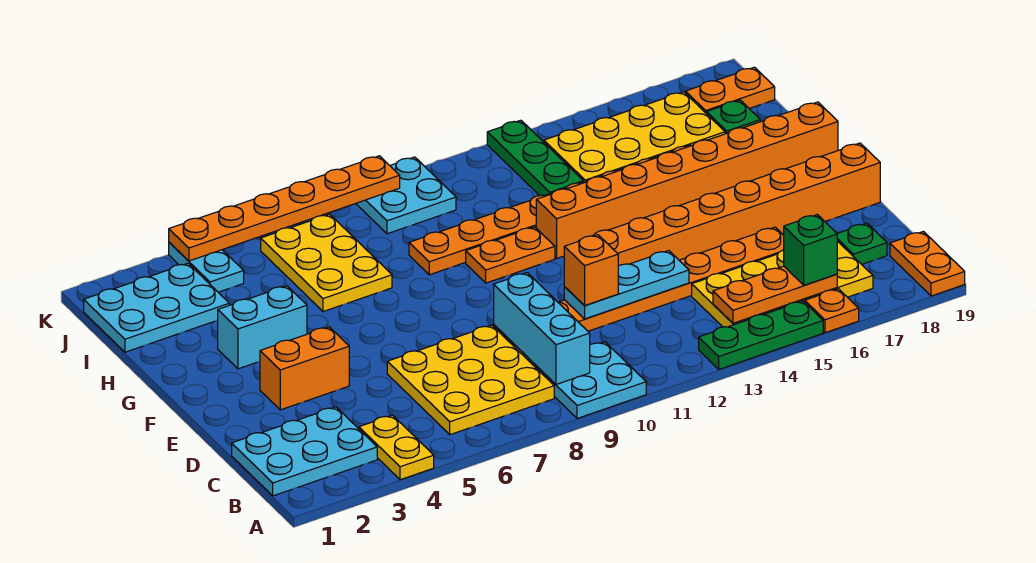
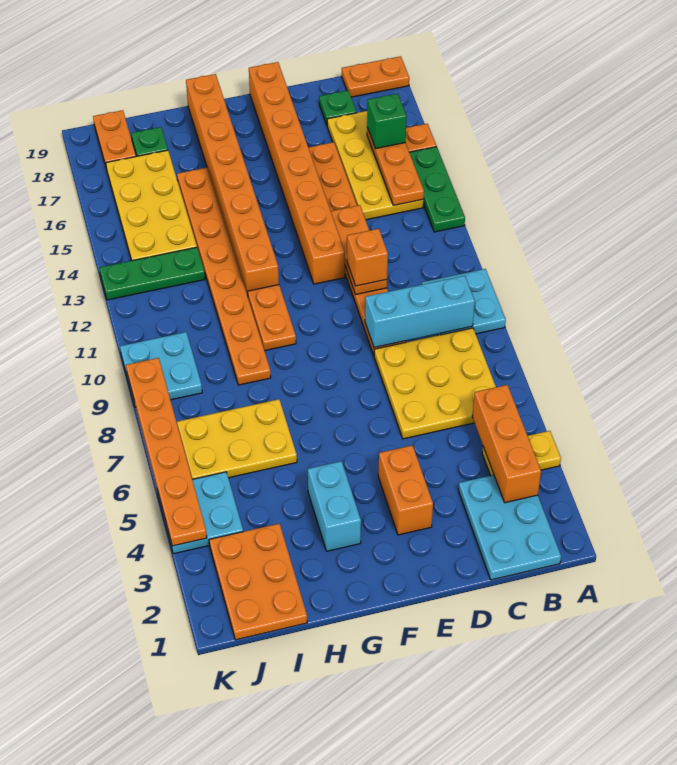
none -> orange 1x3 brick [472,385,541,503]
cyan 1x3 plate [564,251,689,319] -> orange 1x3 plate [331,205,387,295]
cyan 2x3 plate [84,263,229,352] -> orange 2x3 plate [209,524,307,640]
cyan 1x2 plate [169,242,244,292] -> cyan 2x2 plate [157,472,243,554]

